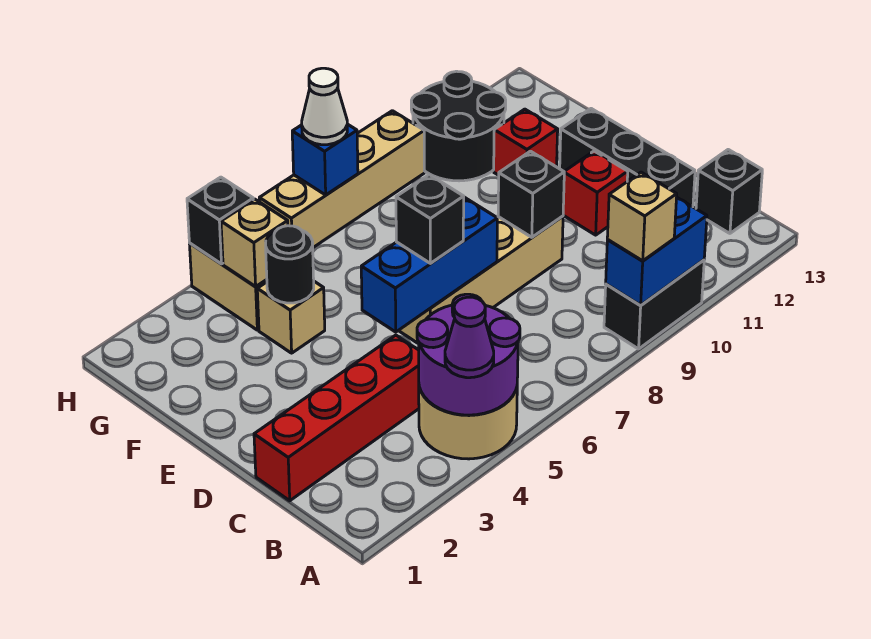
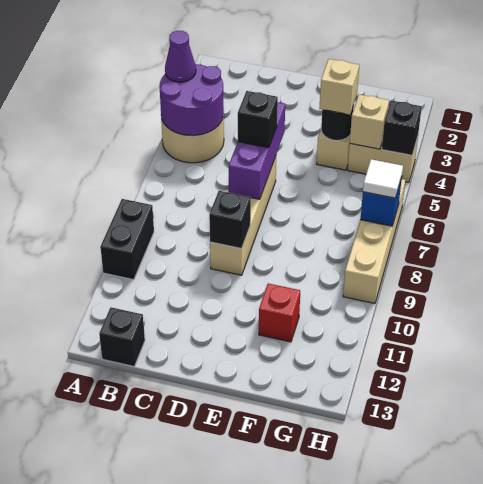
blue 1x2 brick [606,198,707,305] -> none
tan 1x1 brick [607,172,677,261] -> tan 1x1 brick moved to [319,59,359,115]
red 1x4 brick [254,335,419,501] -> none
black 1x3 brick [560,109,695,207] -> none
blue 1x3 brick [361,197,497,332] -> purple 1x3 brick [229,103,285,199]
red 1x1 brick [563,151,628,235] -> none
black 2x2 round brick [411,71,506,181] -> none
white 1x1 cone [302,68,347,145] -> white 1x1 tile [363,159,403,198]

